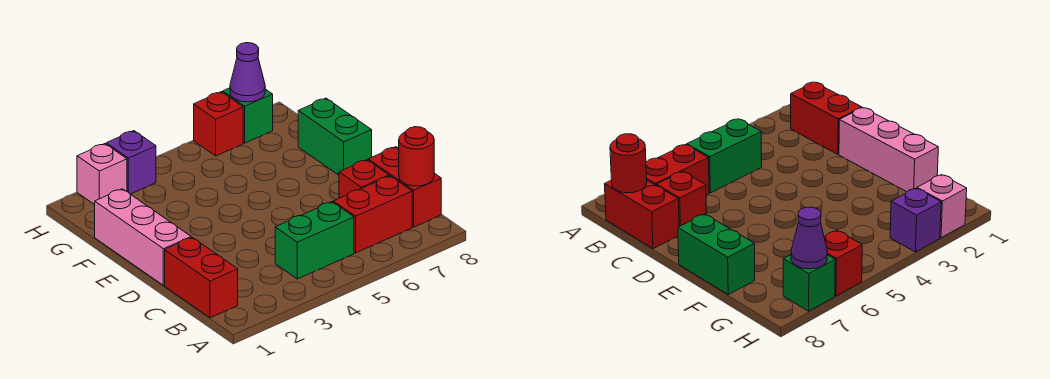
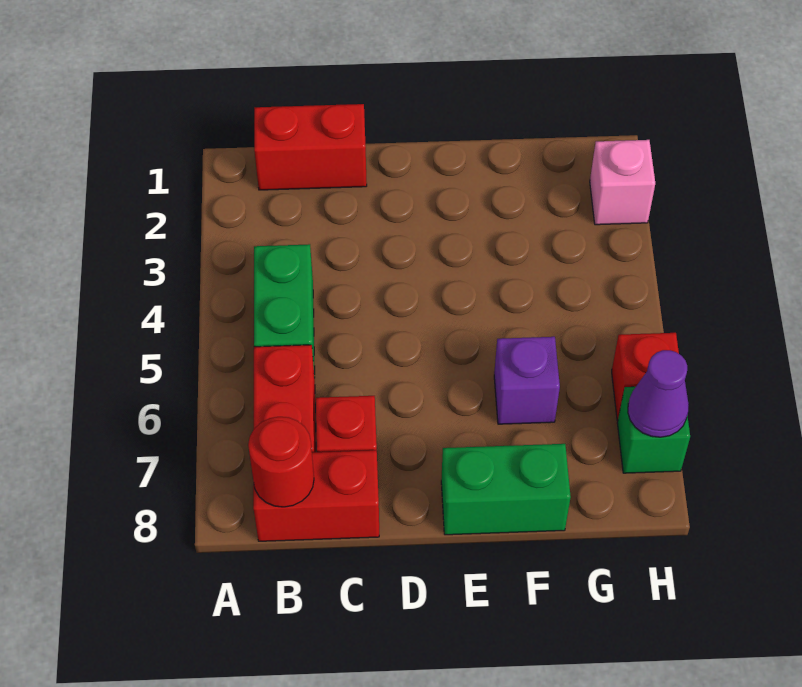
pink 1x3 brick [95,189,191,285] -> none
purple 1x1 brick [106,131,156,194] -> purple 1x1 brick moved to [494,337,560,424]

